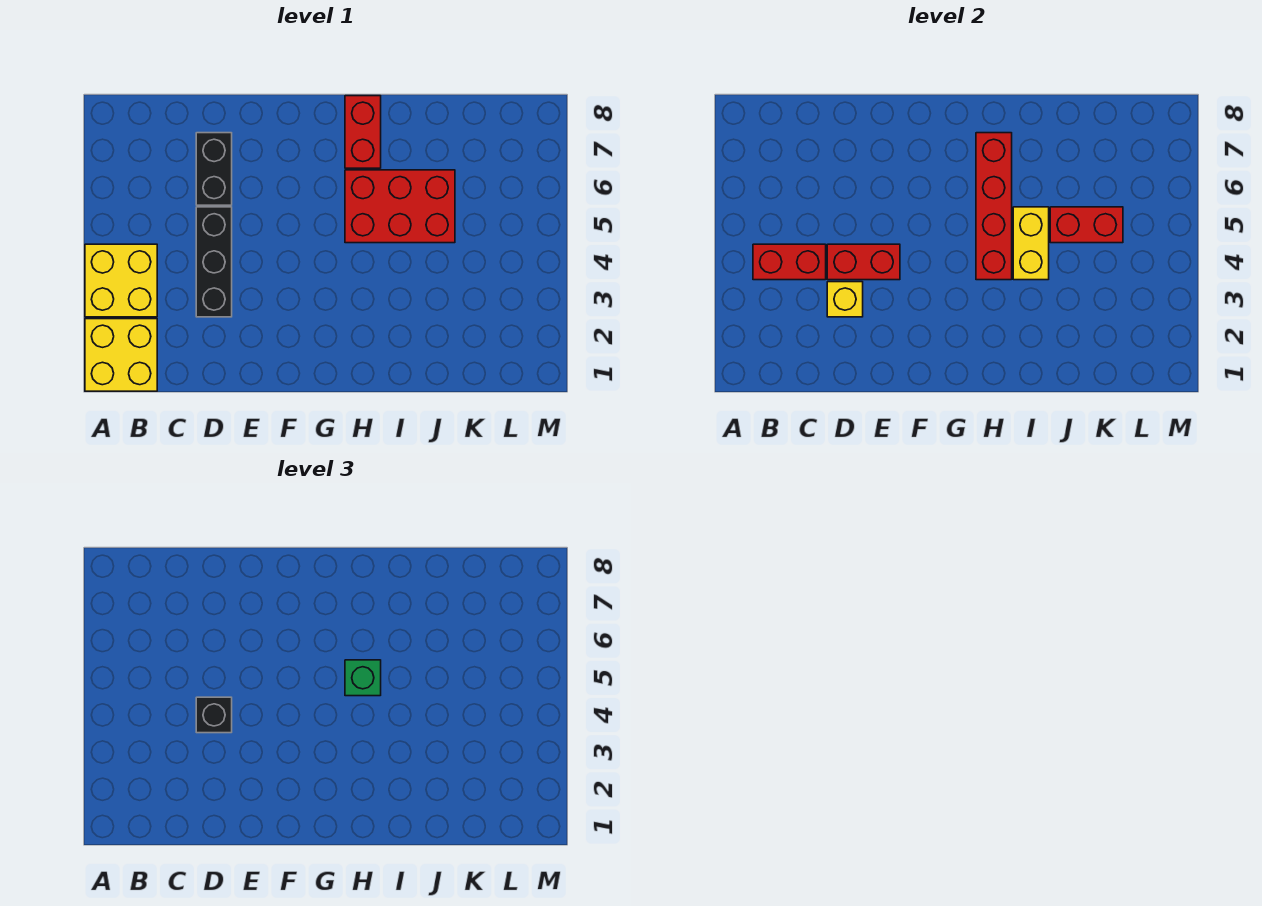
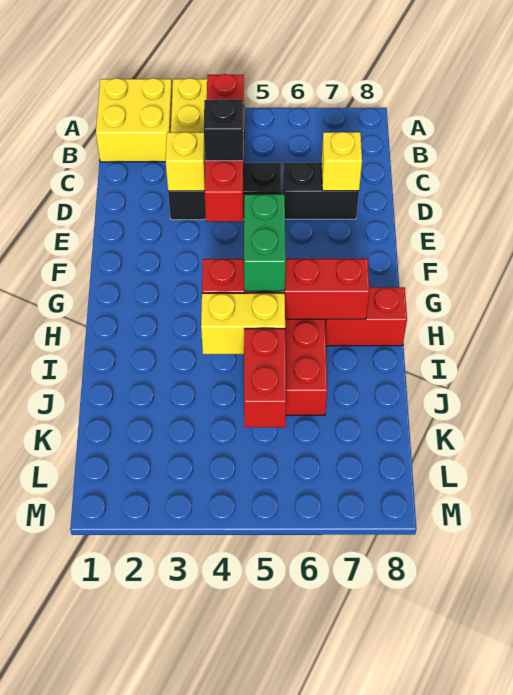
none -> yellow 1x1 brick [321,132,362,191]
green 1x1 brick [345,660,381,696] -> green 1x2 brick [244,194,286,291]

